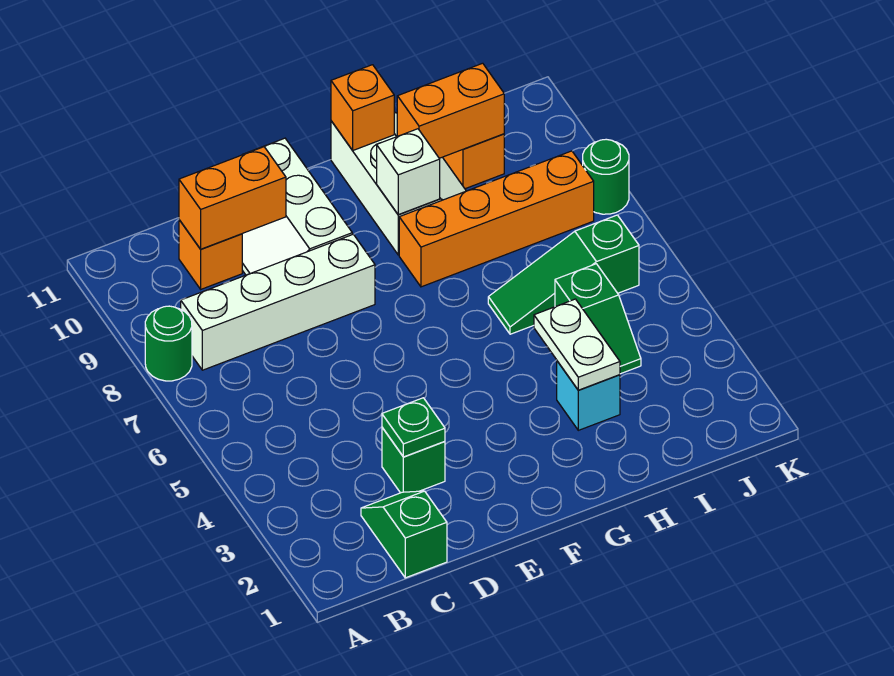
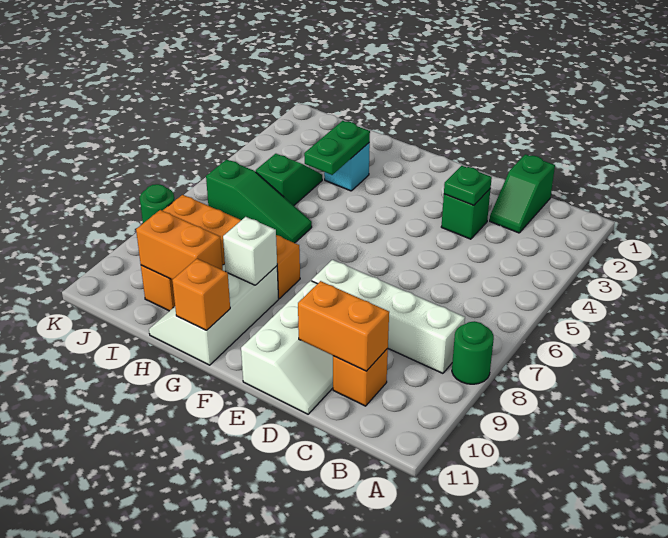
white 1x2 plate [534,299,620,390] -> green 1x2 plate [304,121,370,175]

